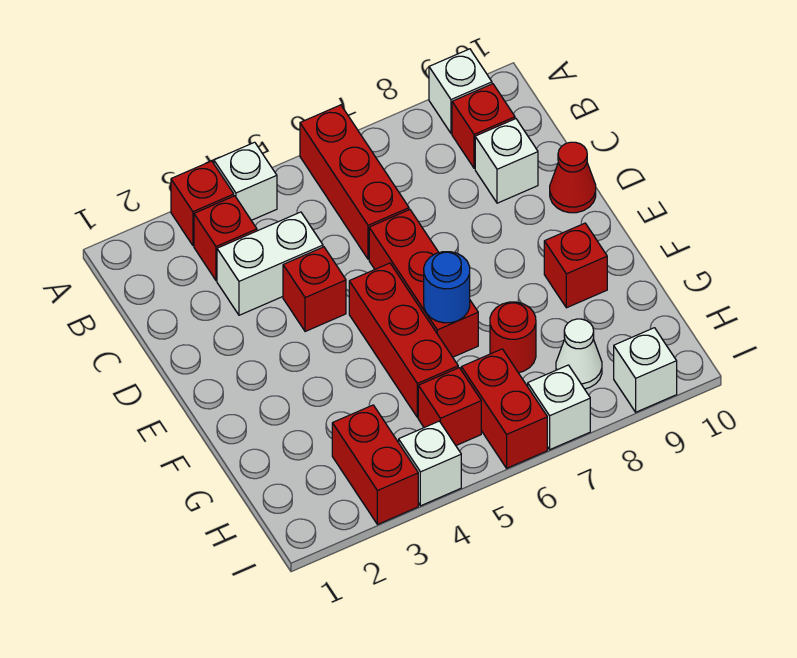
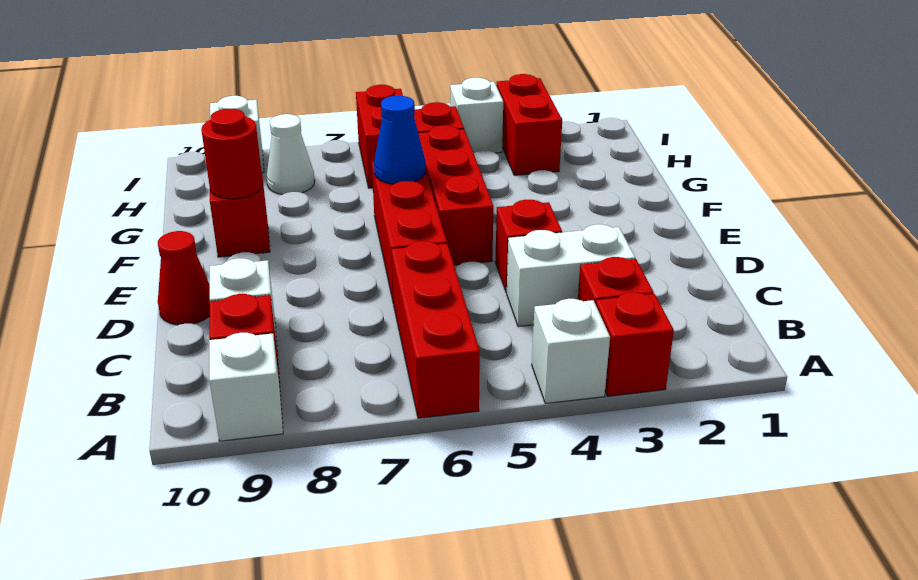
blue 1x1 round brick [424,252,470,323] -> blue 1x1 cone [374,96,425,184]
red 1x1 round brick [490,302,536,373] -> red 1x1 round brick moved to [201,109,263,199]
white 1x1 brick [528,365,590,450] -> none

